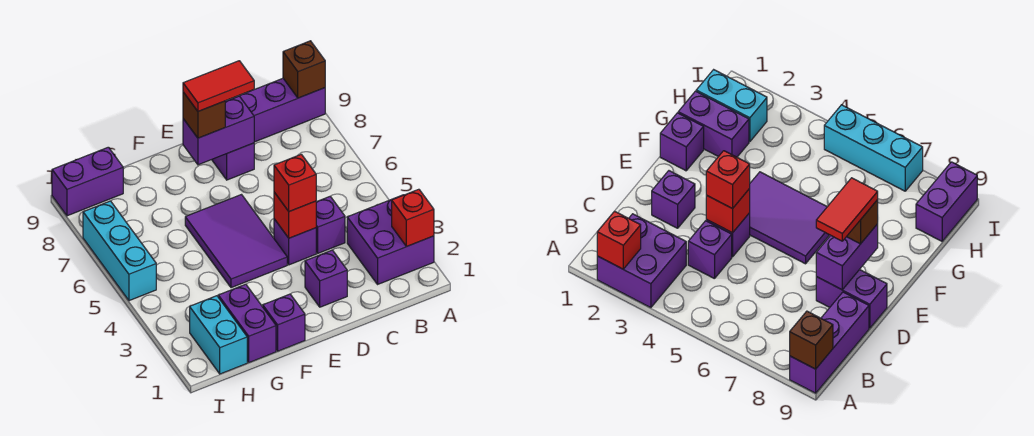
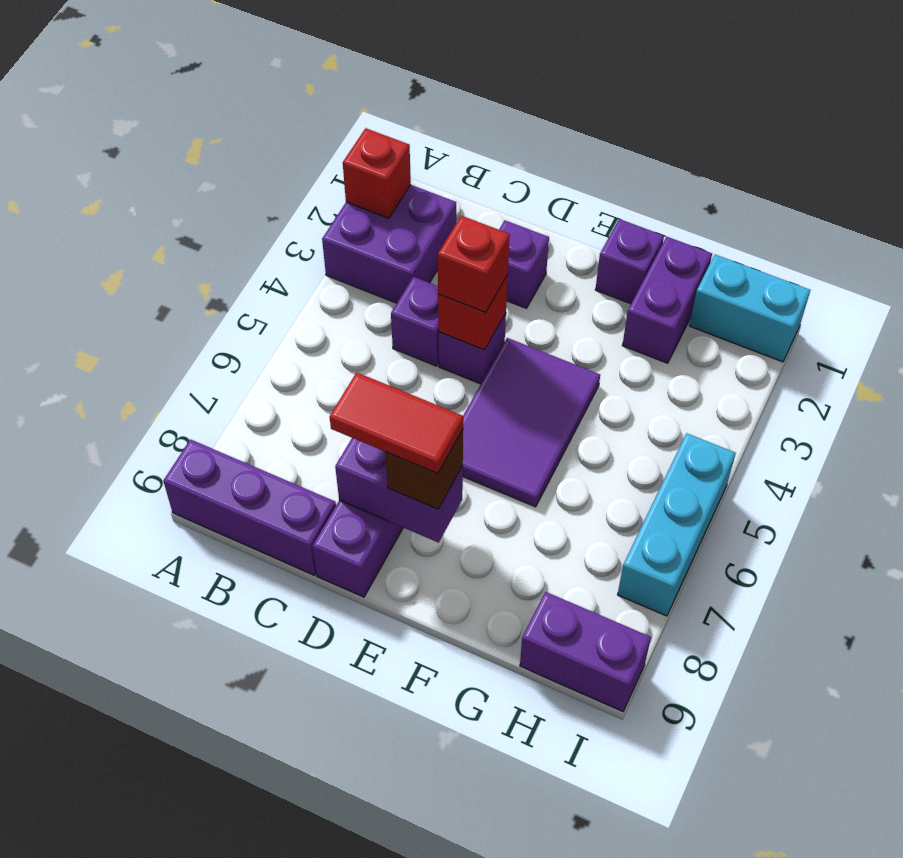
brown 1x1 brick [283,41,325,98] -> none
cyan 1x2 brick [190,296,247,374] -> cyan 1x2 brick turned to [689,255,810,362]

